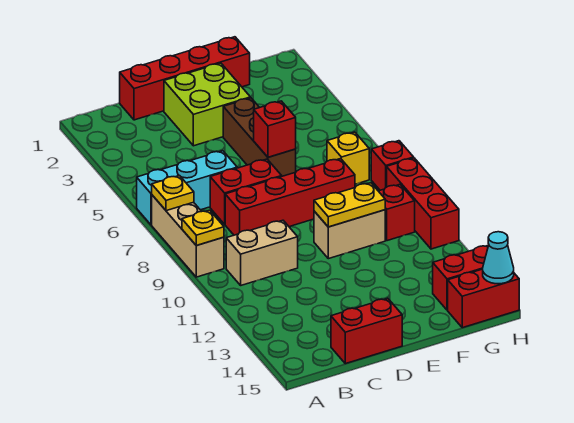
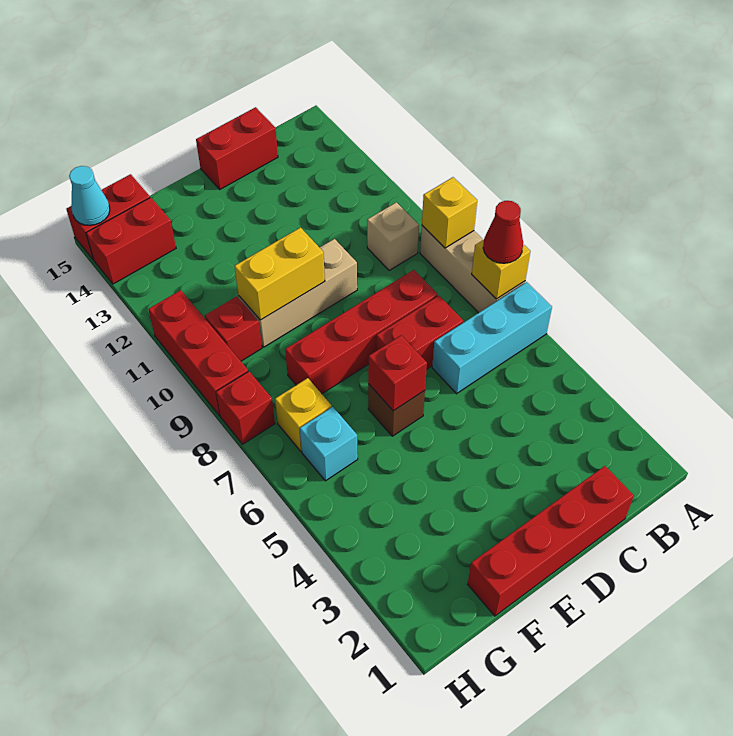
yellow 1x1 plate [152,175,194,211] -> yellow 1x1 brick [472,240,530,299]
none -> red 1x1 cone [483,201,523,263]
yellow 1x1 plate [182,210,224,246] -> yellow 1x1 brick [422,177,477,248]
tan 1x2 brick [226,220,298,285] -> tan 1x1 brick [367,202,419,271]
lime 2x2 brick [164,63,250,146] -> none
brown 1x3 brick [223,98,296,176] -> brown 1x1 brick [368,384,425,436]
tan 1x2 brick [314,210,385,259] -> tan 1x3 brick [239,239,357,347]
yellow 1x2 plate [314,183,385,227] -> yellow 1x2 brick [234,228,325,320]
none -> cyan 1x1 brick [300,407,358,481]

